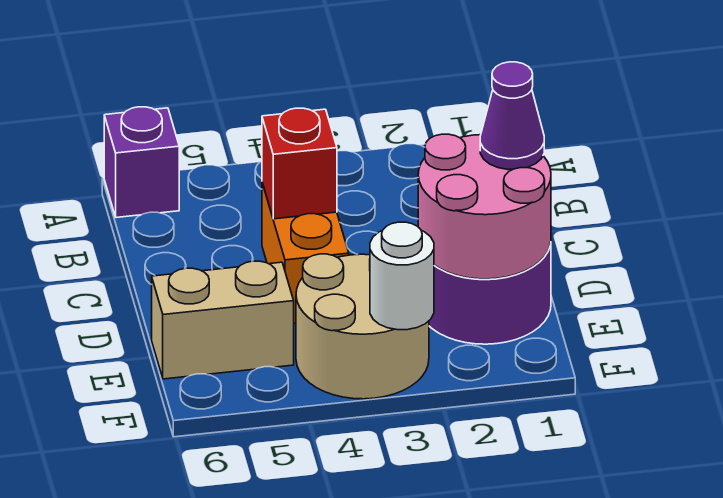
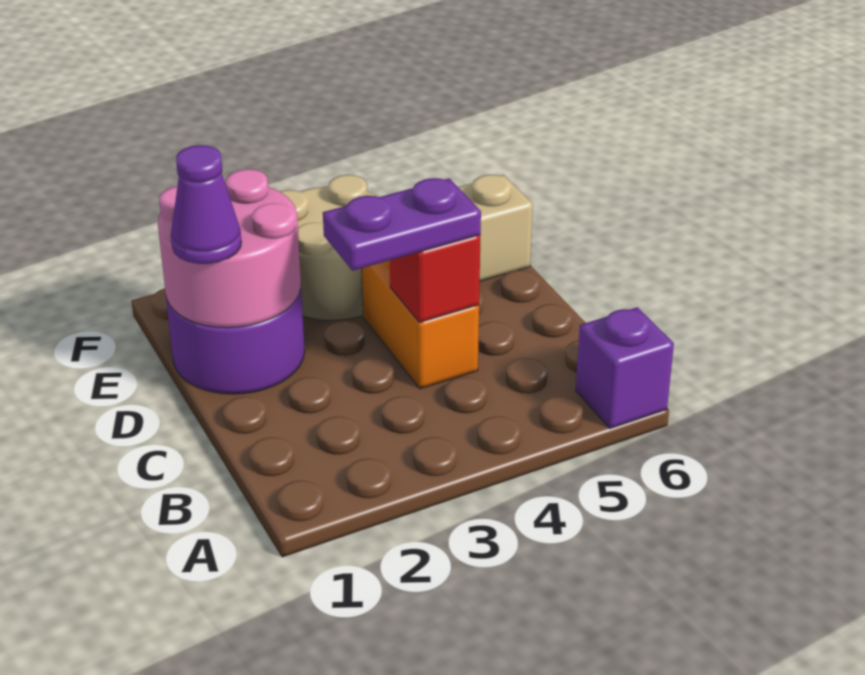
none -> purple 1x2 plate [323,178,481,271]
white 1x1 round brick [370,222,434,330] -> none

